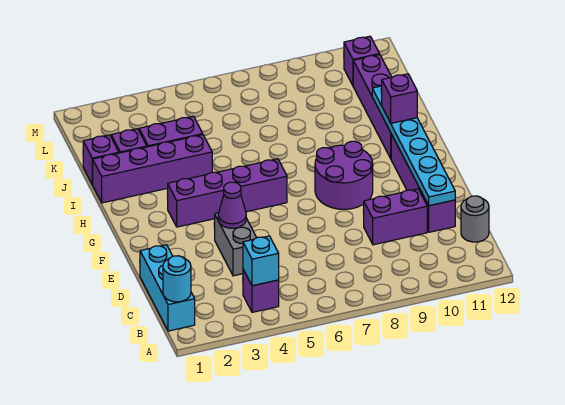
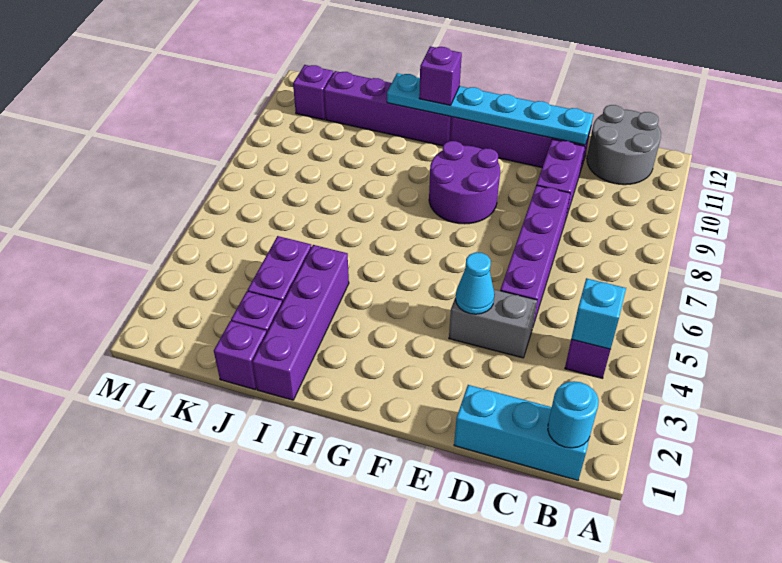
grey 1x1 round brick [461,196,489,242] -> grey 2x2 round brick [587,105,661,185]
purple 1x1 cone [218,182,246,228] -> cyan 1x1 cone [456,252,495,314]
purple 1x4 brick [167,159,287,227] -> purple 1x4 brick moved to [500,185,570,325]

